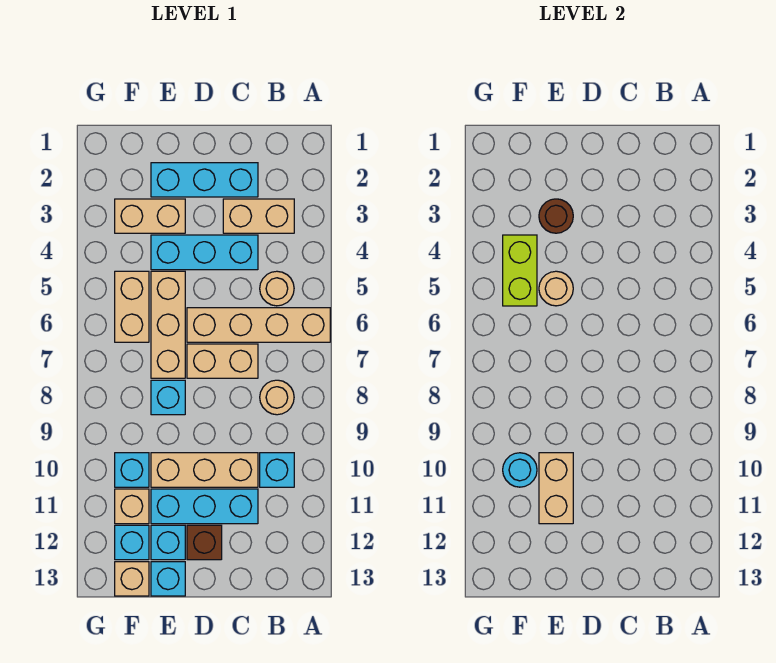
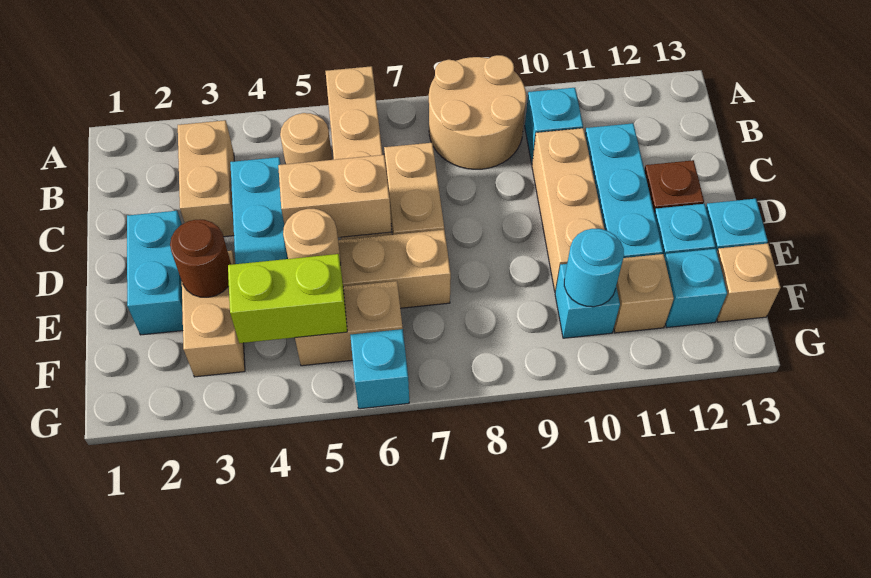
tan 1x1 round brick [260,380,294,415] -> tan 2x2 round brick [429,55,526,169]
cyan 1x3 brick [151,163,258,197] -> cyan 1x2 brick [127,211,183,335]
cyan 1x1 brick [151,380,185,415] -> cyan 1x1 brick moved to [350,329,409,409]
tan 1x2 brick [539,453,573,524] -> tan 1x2 brick moved to [278,155,391,237]

